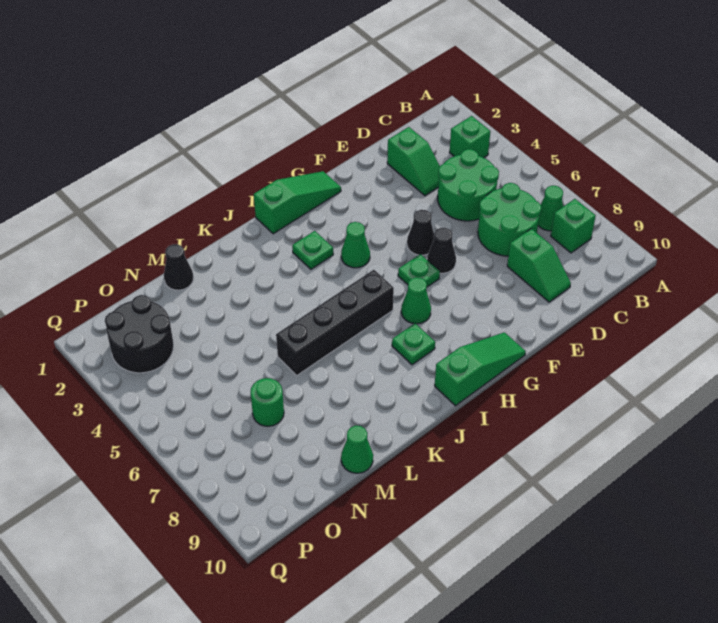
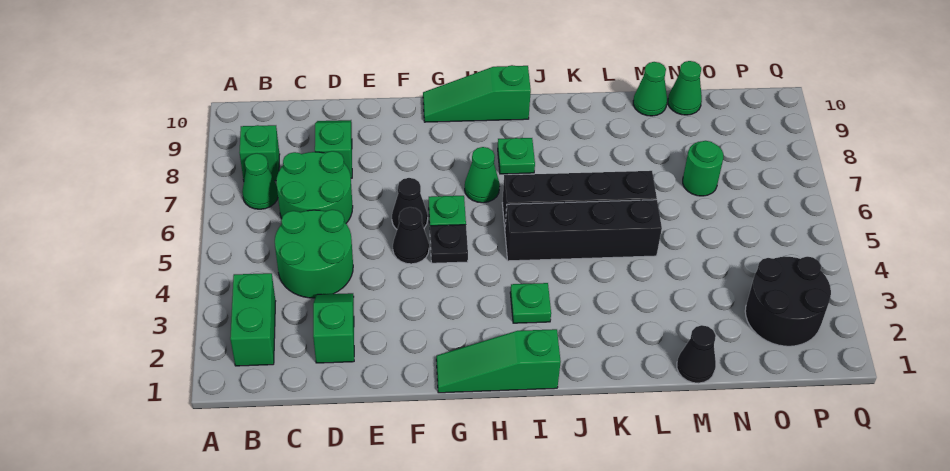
green 1x1 brick [450,116,490,158] -> green 1x2 brick [230,273,276,366]
none -> black 1x1 plate [430,225,468,263]
green 1x1 cone [341,222,370,268] -> green 1x1 cone moved to [668,61,702,115]
none -> black 1x4 brick [505,200,662,261]

